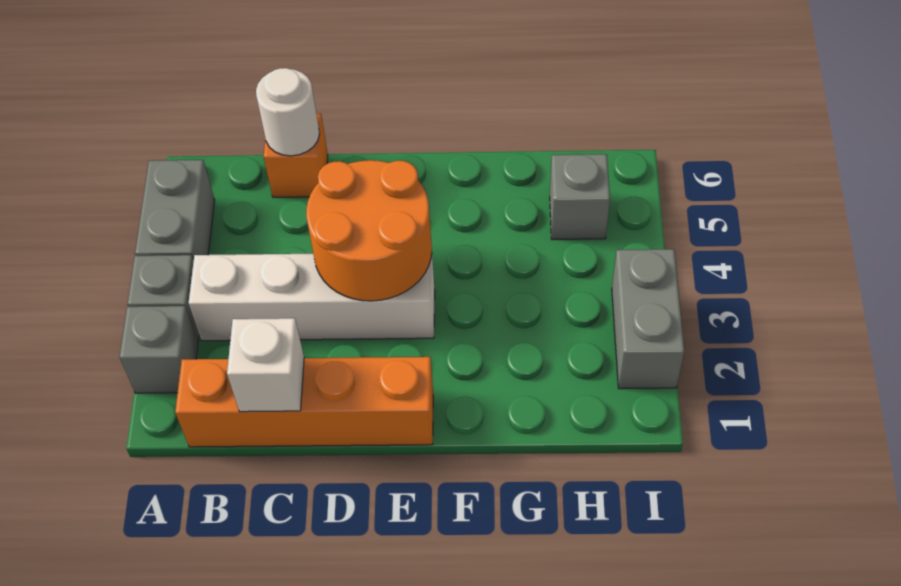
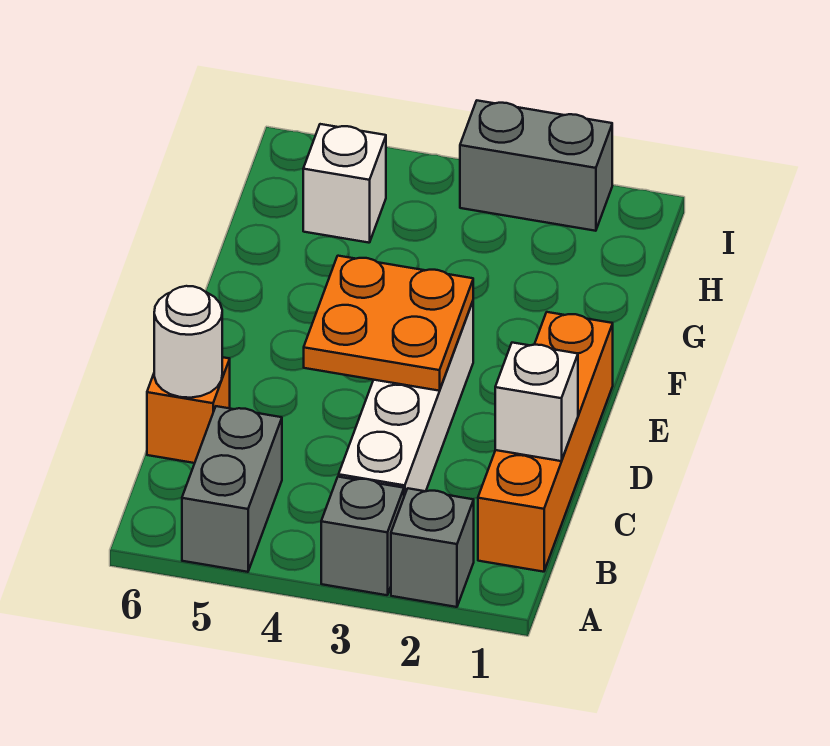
grey 1x2 brick [135,160,215,261] -> grey 1x2 brick turned to [182,406,282,572]
orange 2x2 round brick [306,160,432,301] -> orange 2x2 plate [304,256,473,391]
grey 1x1 brick [550,154,610,240] -> white 1x1 brick [303,124,386,243]

